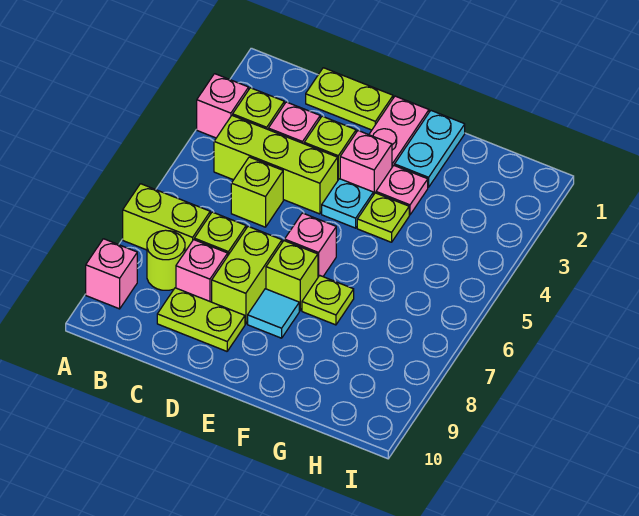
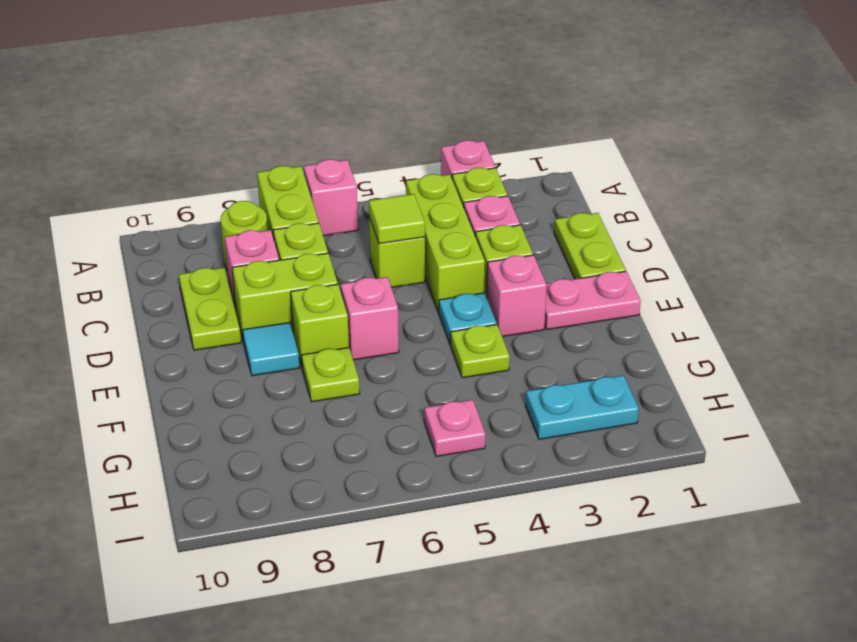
pink 1x1 brick [86,239,137,309] -> pink 1x1 brick moved to [304,159,358,236]
none -> lime 1x1 tile [369,194,425,244]
cyan 1x2 plate [395,111,465,187] -> cyan 1x2 plate moved to [526,375,639,439]
pink 1x1 plate [376,165,428,215] -> pink 1x1 plate moved to [424,400,486,456]

